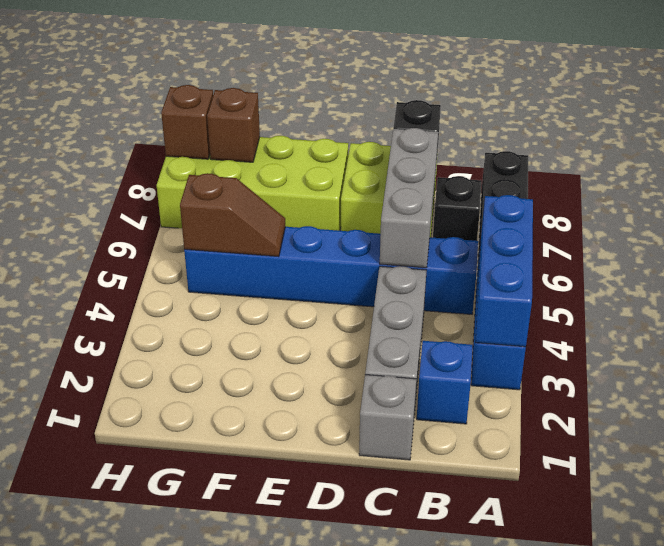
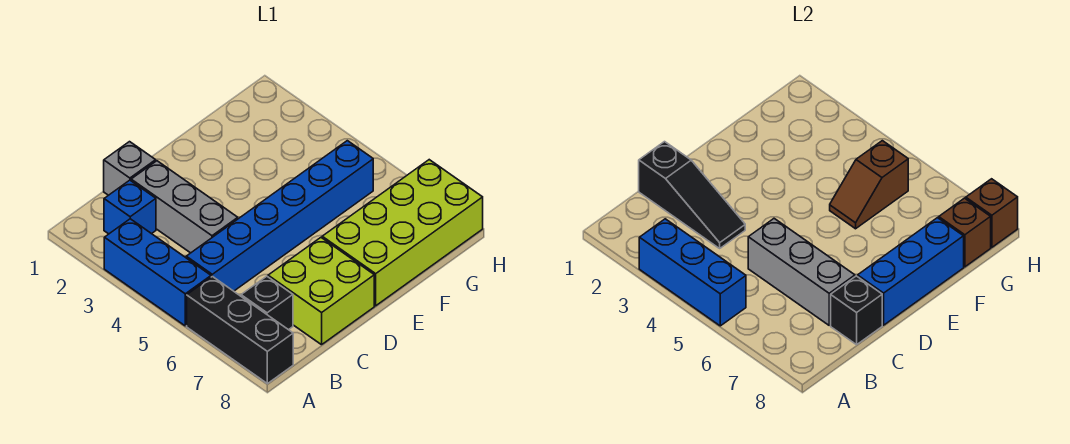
none -> black 1x3 slope [639,142,745,248]
none -> blue 1x3 brick [858,218,964,325]

